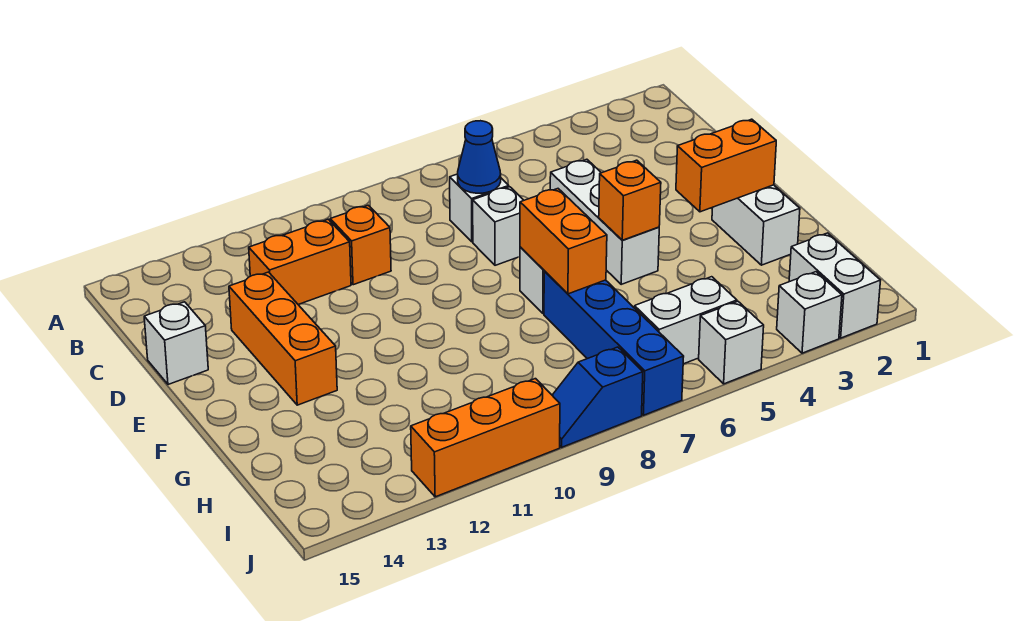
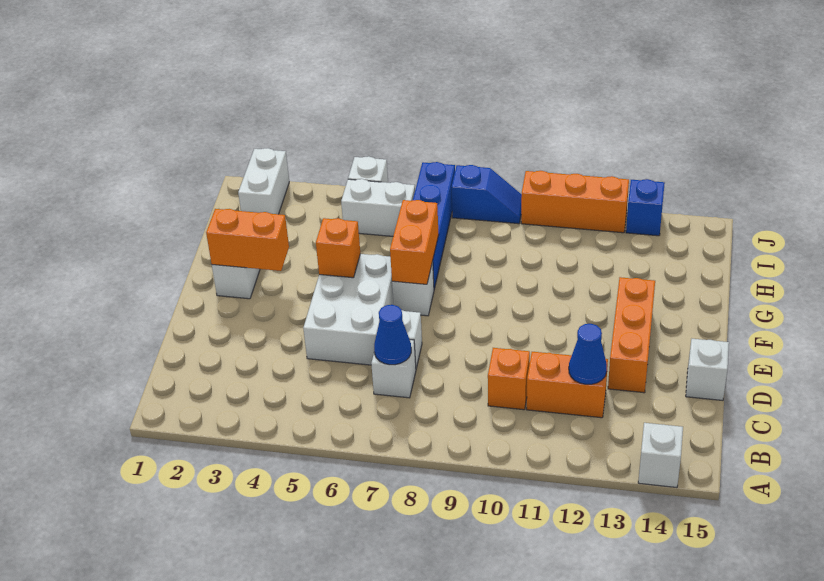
none -> blue 1x1 cone [569,324,607,384]
white 1x3 brick [550,159,659,284] -> white 2x3 brick [303,254,394,365]
white 1x1 brick [777,272,842,353] -> white 1x1 brick moved to [638,423,683,488]
none -> blue 1x1 brick [626,179,665,236]

